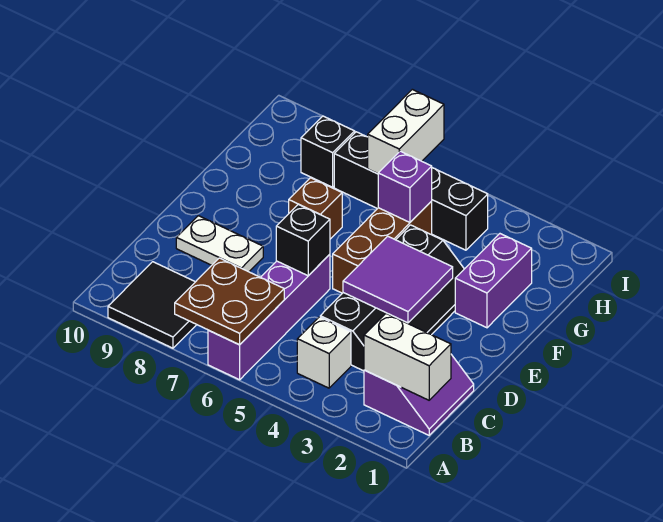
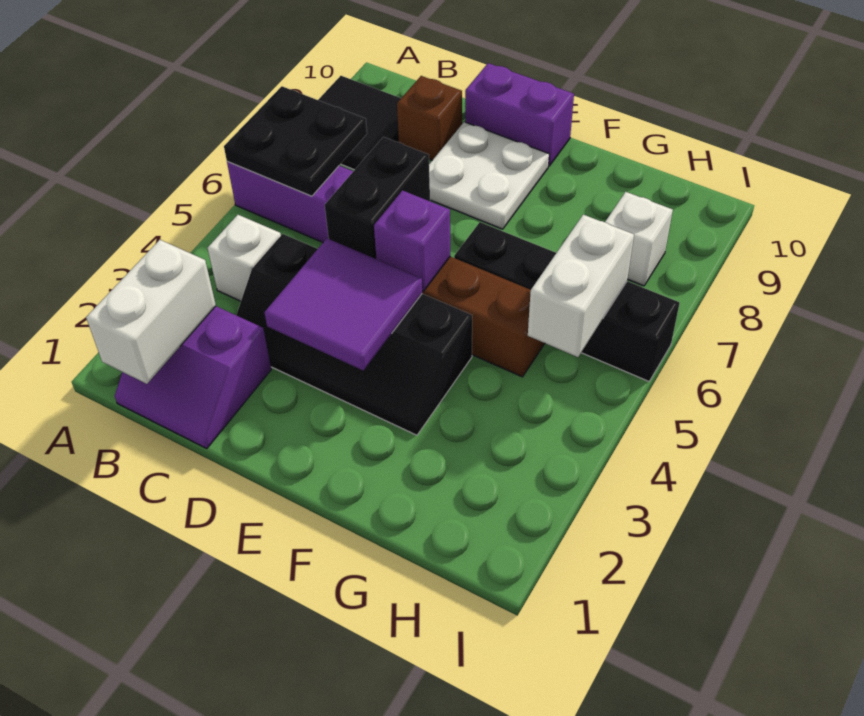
brown 2x2 plate [175,258,284,345] -> black 2x2 plate [224,86,367,196]
black 1x1 brick [276,204,330,276] -> black 1x2 brick [325,137,430,259]
white 1x2 plate [176,216,263,272] -> white 2x2 plate [429,122,549,229]
purple 1x2 brick [455,234,532,328] -> purple 1x2 brick moved to [465,63,574,166]
brown 1x1 brick [289,178,342,239] -> brown 1x1 brick moved to [397,76,462,160]
purple 1x1 brick [378,151,432,222] -> purple 1x1 brick moved to [374,190,450,291]
black 1x4 brick [334,132,488,250] -> black 1x4 brick turned to [454,222,680,381]
white 1x2 brick [368,89,444,174] -> white 1x2 brick turned to [528,215,634,357]
black 1x1 brick [301,116,355,187] -> white 1x1 brick [605,192,673,286]

